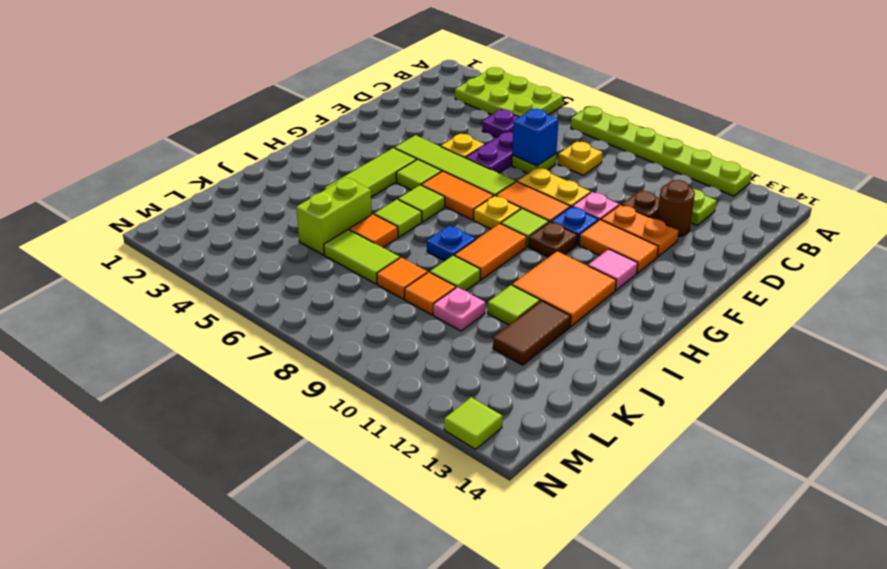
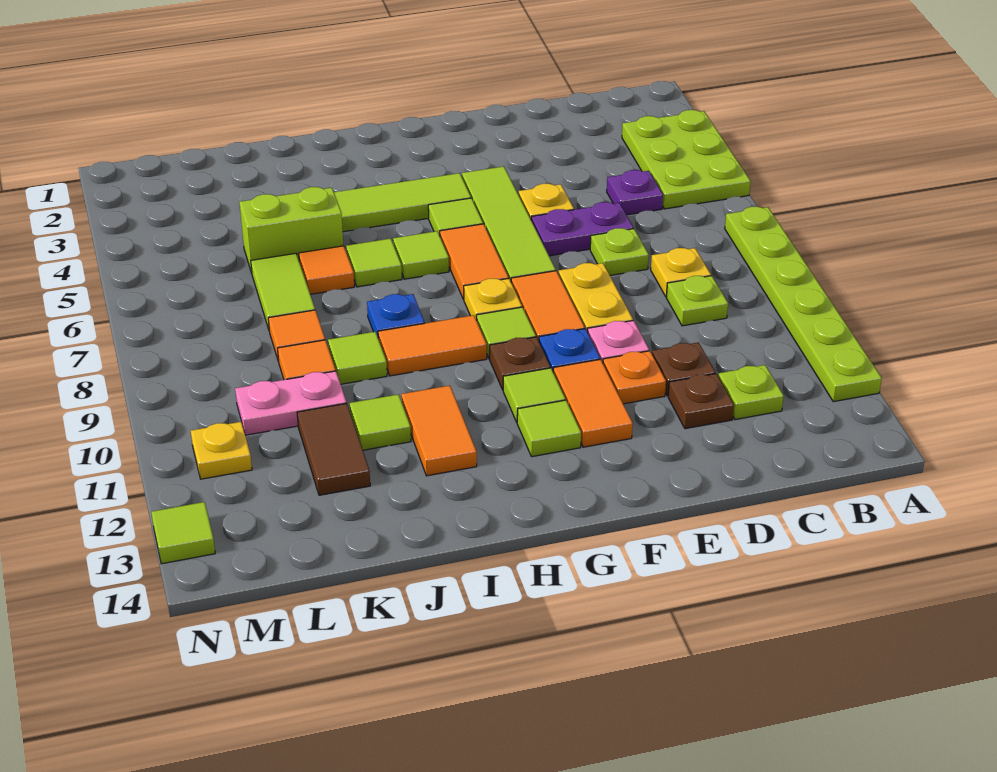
none -> lime 1x1 plate [667,276,728,326]
blue 1x1 brick [512,109,559,166] -> none
brown 1x1 round brick [657,180,695,237] -> brown 1x1 plate [668,374,734,429]
orange 1x2 plate [601,205,678,257] -> orange 1x1 plate [603,351,666,404]
none -> lime 1x1 tile [503,368,565,422]
pink 1x1 tile [588,249,638,290] -> lime 1x1 tile [517,400,581,457]
orange 2x2 tile [512,251,616,326] -> orange 1x2 tile [401,386,477,476]
brown 1x2 tile [493,301,571,365] -> brown 1x2 tile turned to [297,403,370,495]
pink 1x1 plate [433,287,485,331] -> pink 1x2 plate [235,371,346,435]
none -> yellow 1x1 plate [191,422,252,479]

